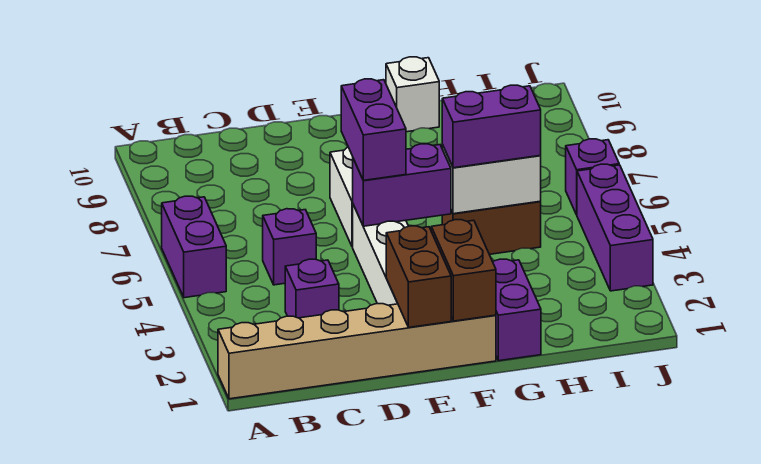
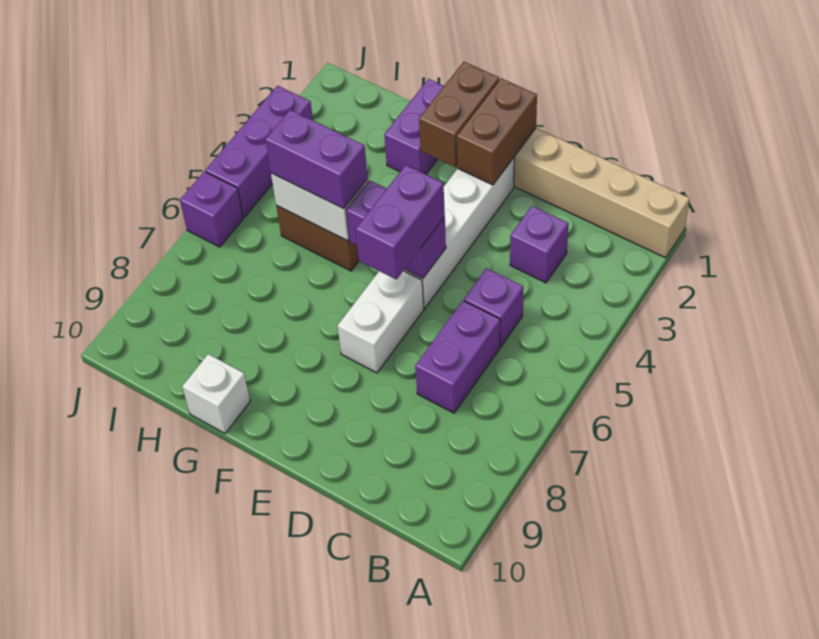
purple 1x2 brick [162,196,226,298] -> purple 1x2 brick moved to [415,301,500,413]

